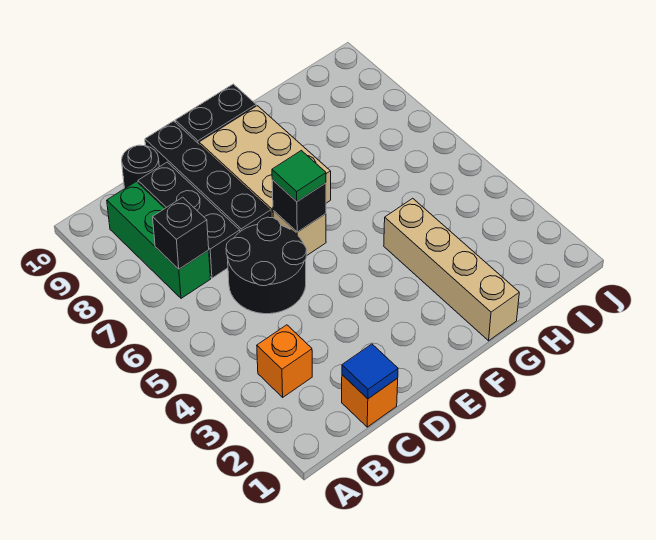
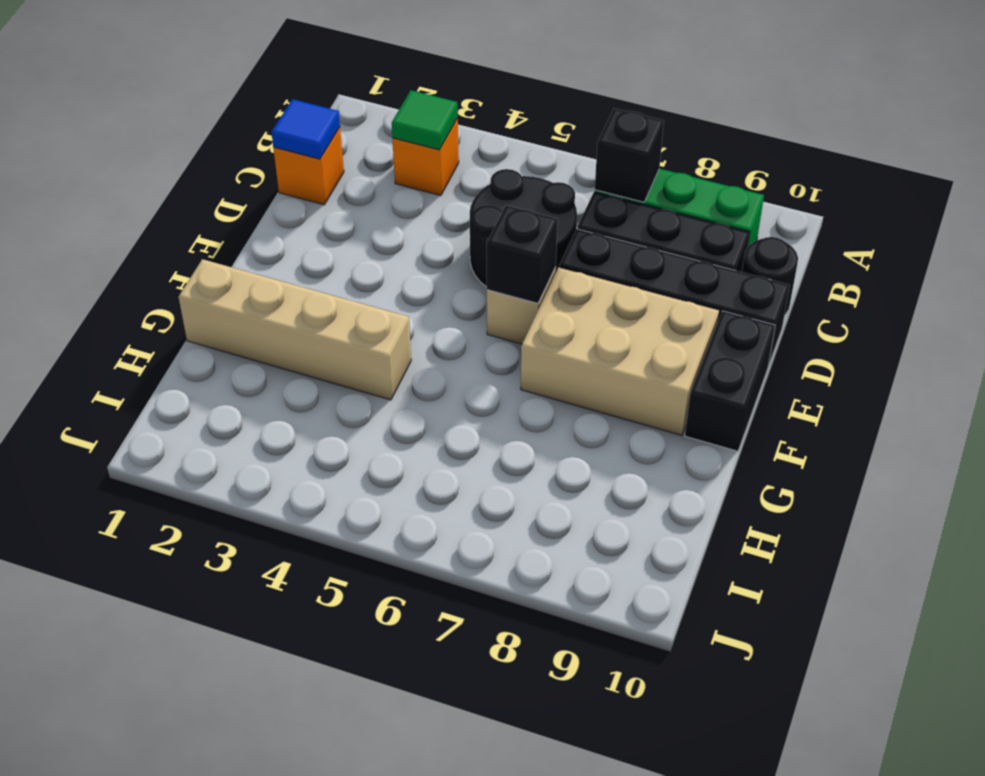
green 1x1 tile [272,150,326,201] -> green 1x1 tile moved to [392,90,458,150]

